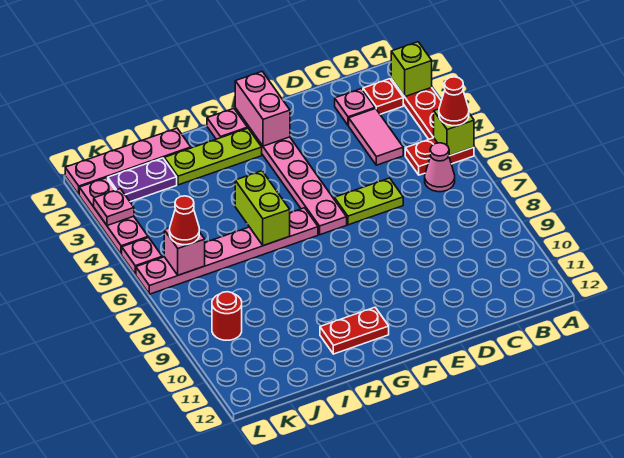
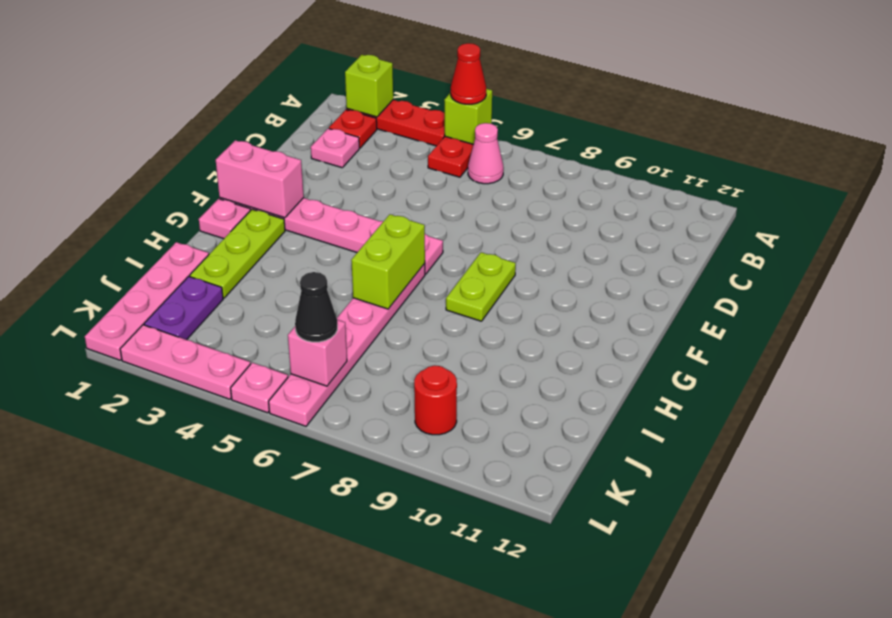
pink 1x2 tile [349,109,403,165] -> none
lime 1x2 plate [334,178,403,225] -> lime 1x2 plate moved to [446,252,516,321]
red 1x2 plate [320,307,389,354] -> none
lime 1x2 brick [235,171,290,246] -> lime 1x2 brick turned to [351,214,425,309]
red 1x1 cone [170,196,199,245] -> black 1x1 cone [295,272,337,342]
pink 1x1 plate [94,189,134,226] -> none

